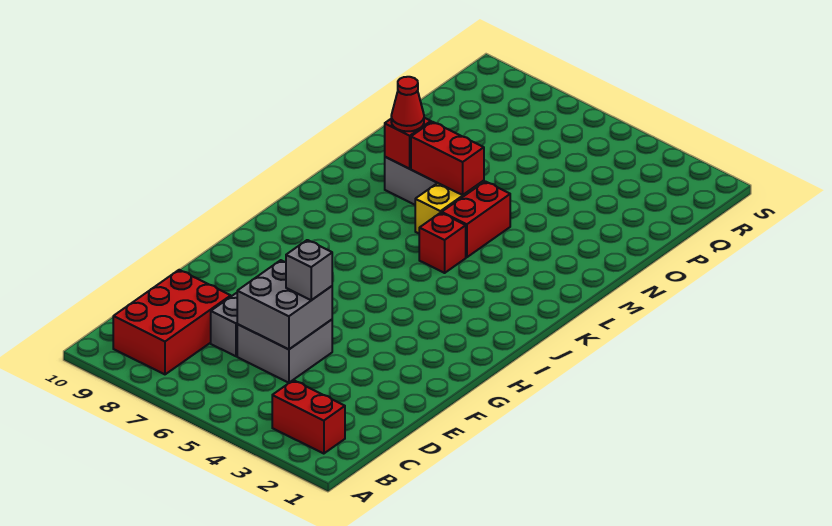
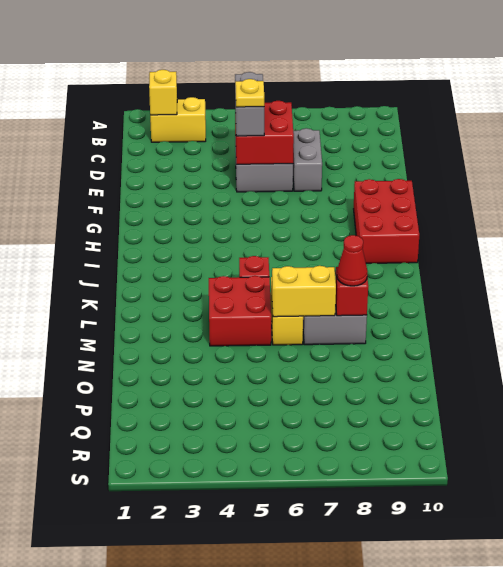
red 1x2 brick [272,380,345,454] -> yellow 1x2 brick [150,97,206,142]
none -> yellow 1x1 brick [149,70,177,115]
red 2x3 brick [113,270,231,374] -> red 2x3 brick moved to [354,179,419,263]
grey 2x2 brick [237,260,332,349] -> red 2x2 brick [235,101,294,164]
grey 1x1 brick [286,240,332,300] -> grey 1x2 brick [235,72,264,136]
none -> yellow 1x1 plate [235,79,264,107]
red 1x2 brick [442,181,510,257] -> red 2x2 brick [209,276,271,346]
red 1x2 brick [411,122,484,195] -> yellow 1x2 brick [272,266,336,317]

